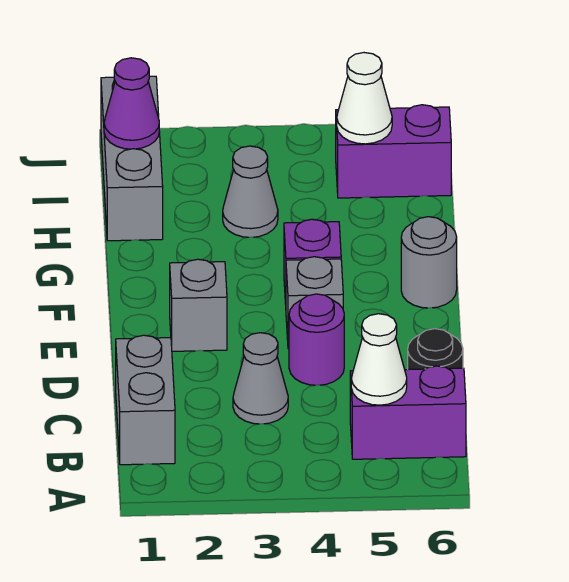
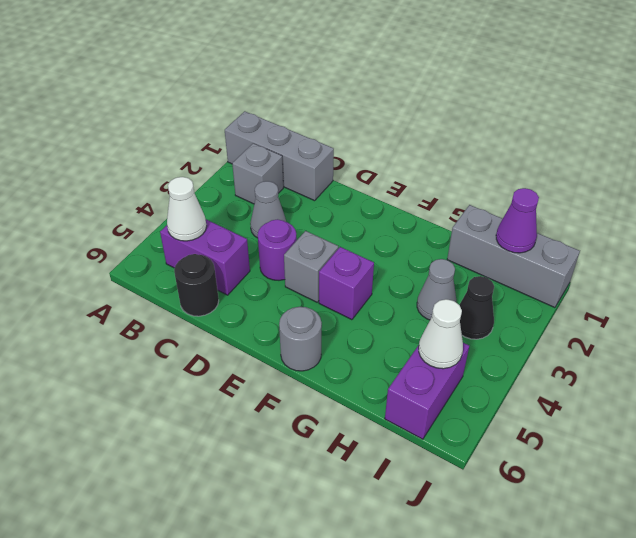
grey 1x2 brick [116,335,175,465] -> grey 1x3 brick [225,111,334,201]
purple 1x2 brick [350,366,466,459] -> purple 1x2 brick turned to [160,219,250,295]
grey 1x1 brick [170,259,227,351] -> grey 1x1 brick moved to [232,143,283,204]
none -> black 1x1 cone [460,276,494,339]

